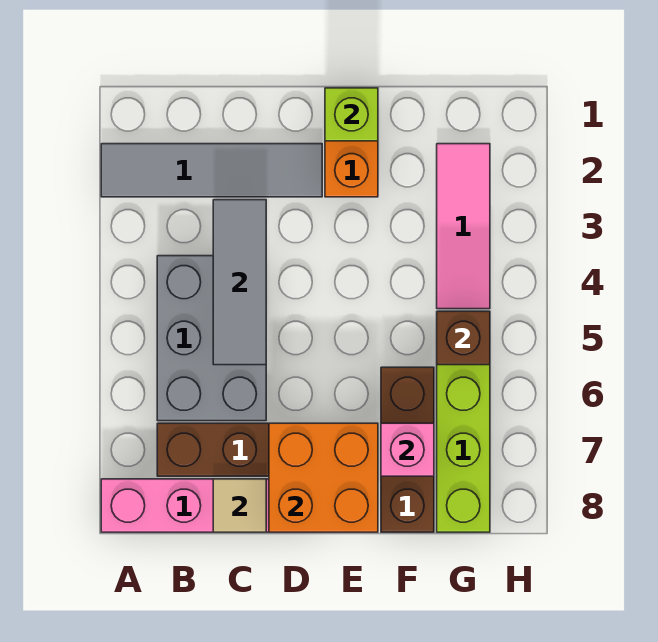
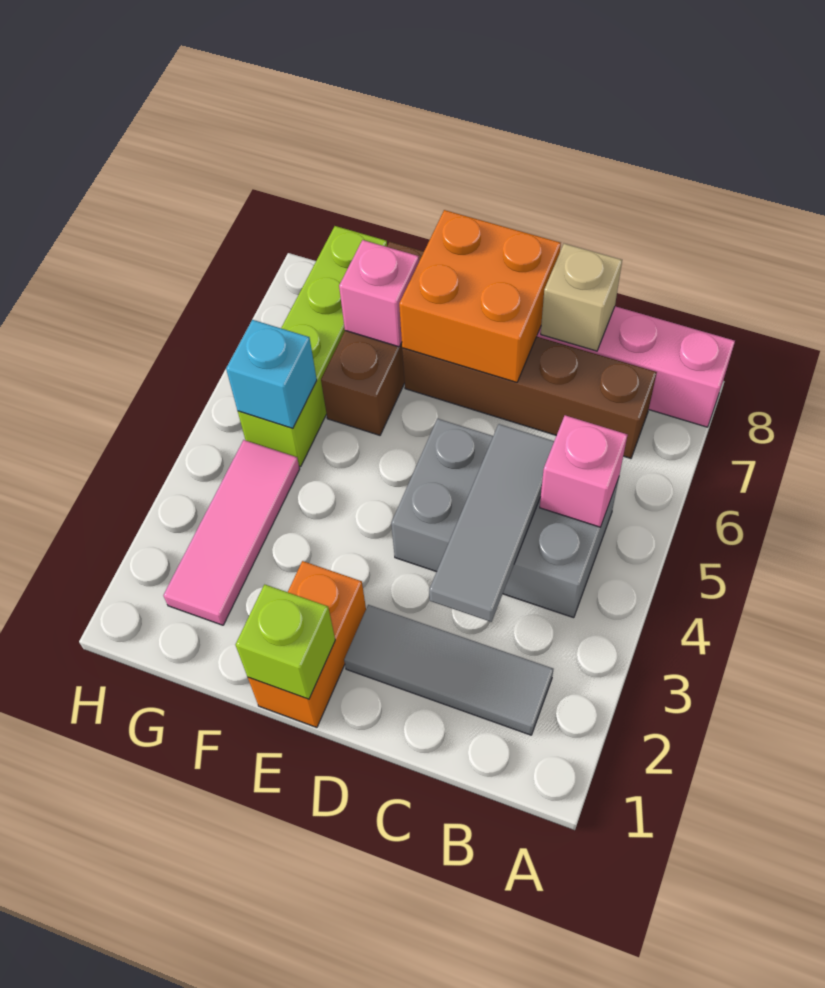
grey 1x4 tile [101,144,322,197] -> grey 1x3 tile [344,605,553,735]
grey 2x3 brick [157,256,266,421] -> grey 2x3 brick turned to [391,419,619,618]
none -> pink 1x1 brick [540,415,627,527]
tan 1x1 tile [213,479,266,532] -> tan 1x1 brick [541,244,622,351]
brown 1x1 brick [437,311,490,365] -> cyan 1x1 brick [226,320,317,428]

